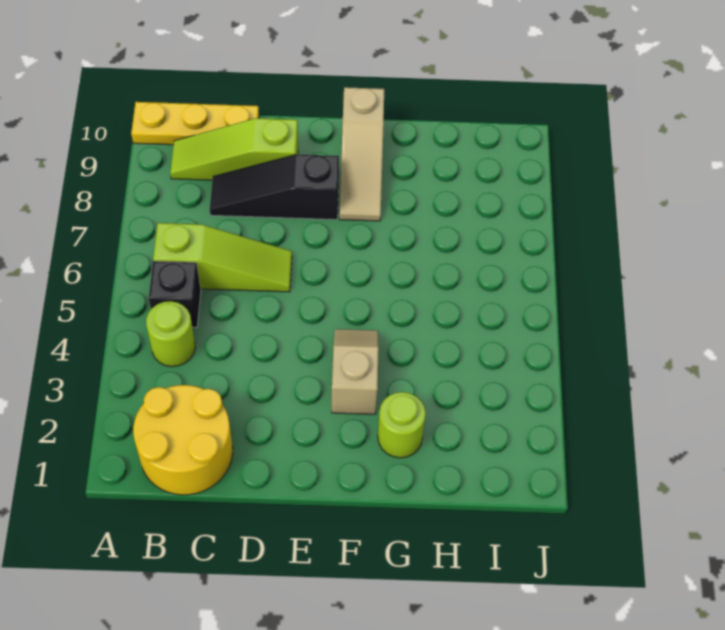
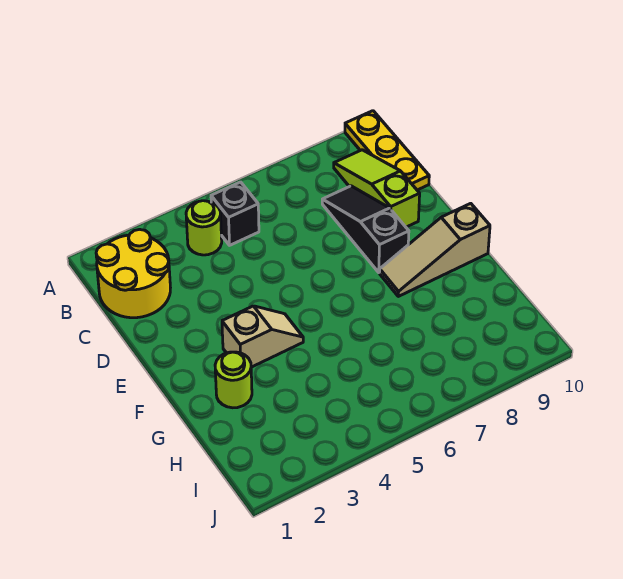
lime 1x3 slope [153,223,292,292] -> none

